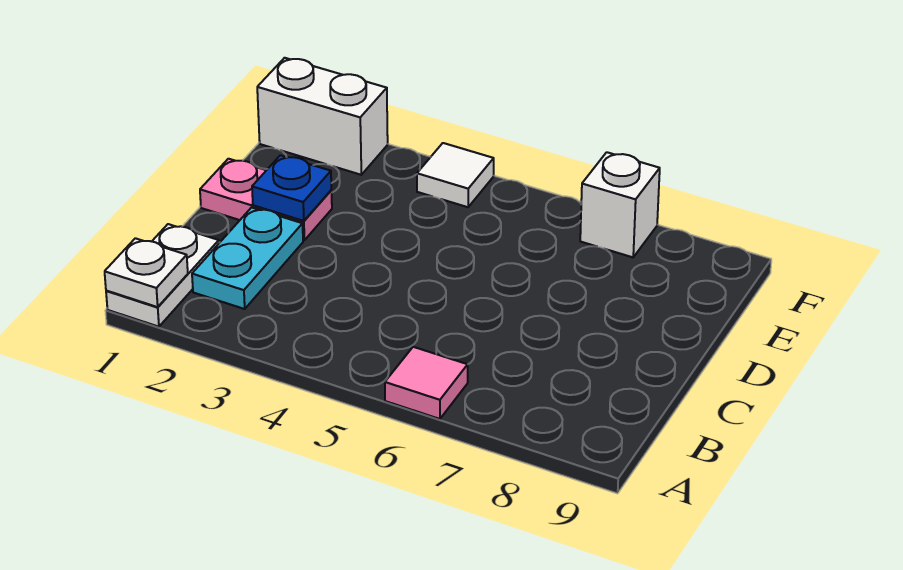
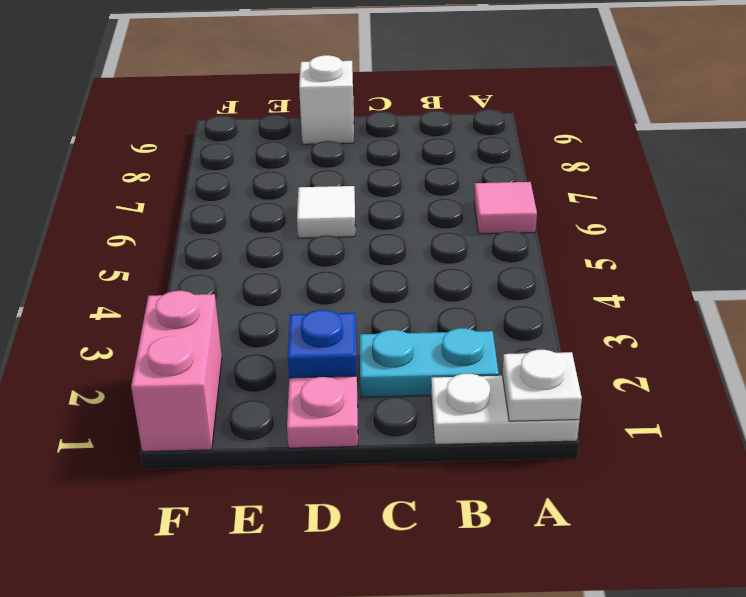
white 1x2 brick [257,58,388,175] -> pink 1x2 brick [131,291,222,452]
white 1x1 tile [417,143,494,207] -> white 1x1 tile moved to [297,186,355,238]
white 1x1 brick [580,152,660,257] -> white 1x1 brick moved to [299,55,354,144]

